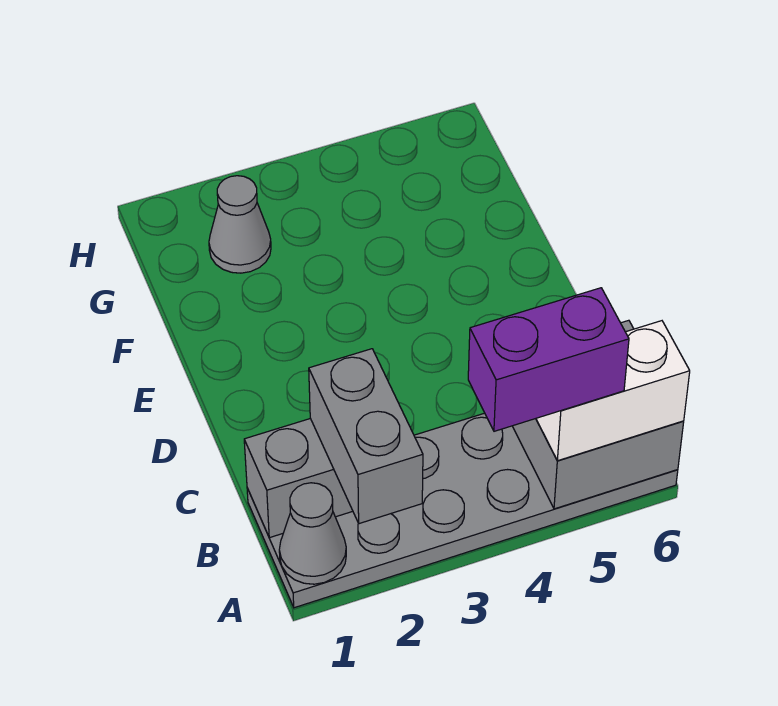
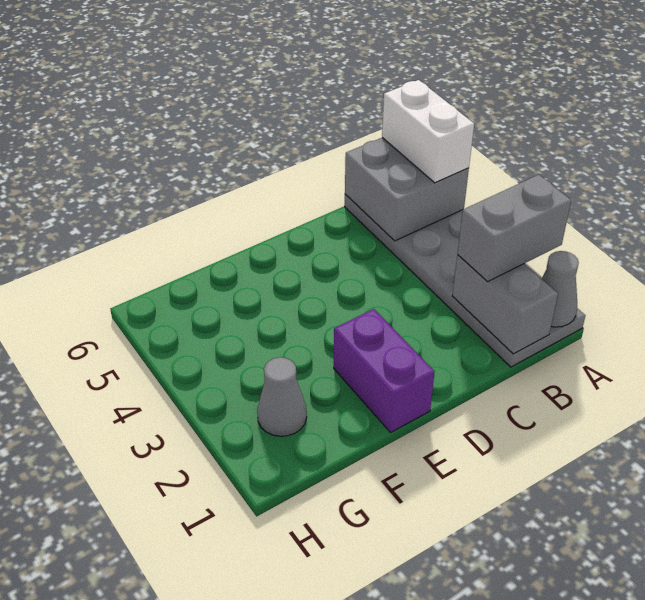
purple 1x2 brick [468,288,629,431] -> purple 1x2 brick moved to [334,309,434,432]

